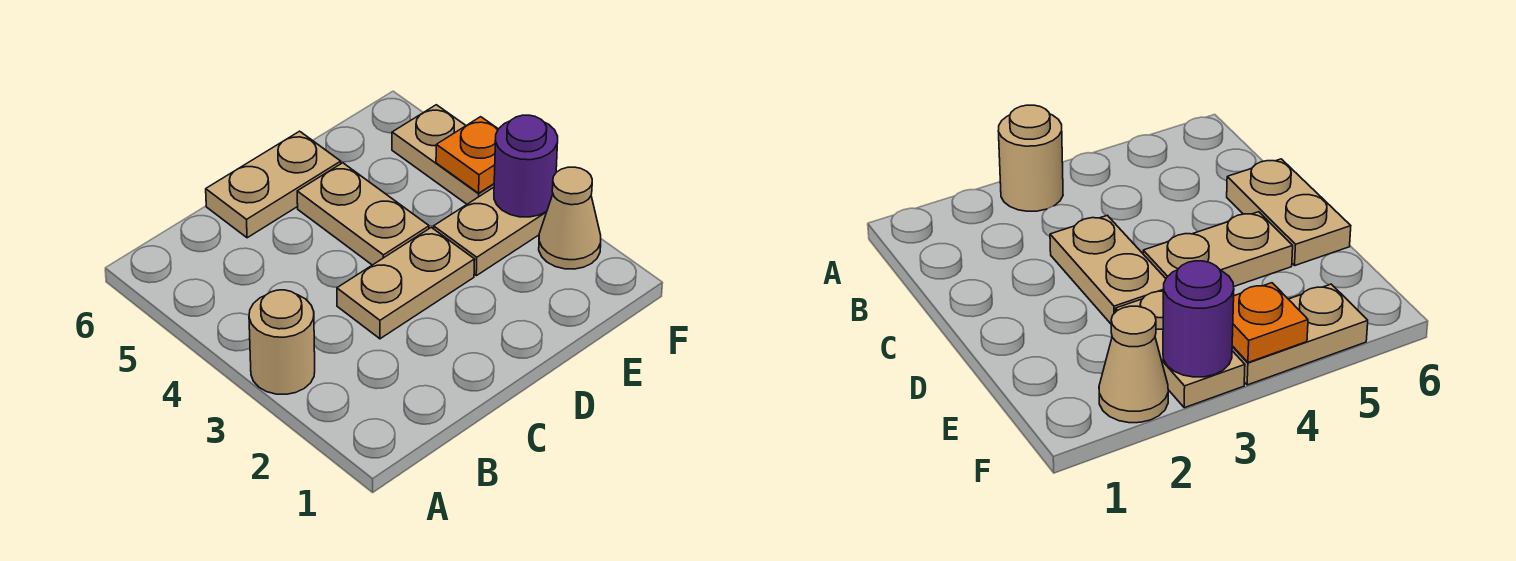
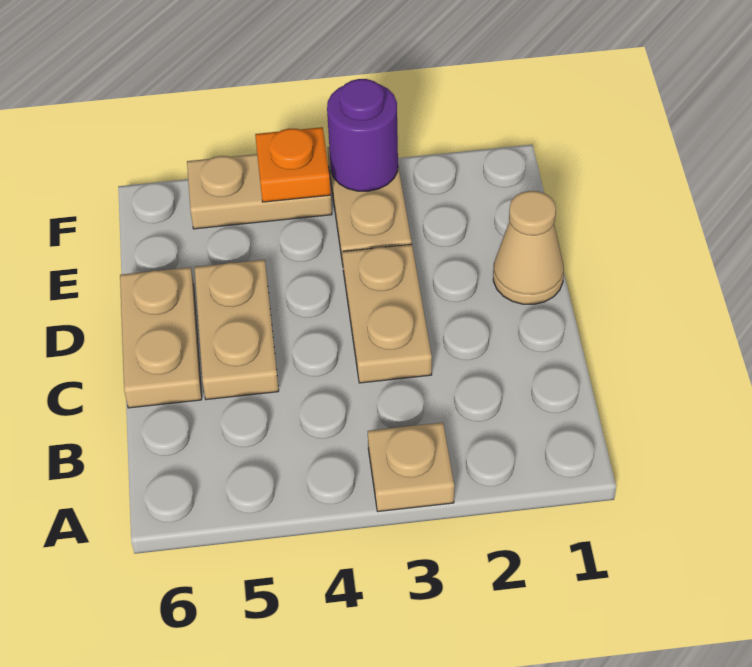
tan 1x1 round brick [249,290,315,394] -> tan 1x1 plate [368,423,454,511]
tan 1x2 plate [297,163,429,265] -> tan 1x2 plate turned to [194,260,279,400]
tan 1x1 cone [539,167,601,269] -> tan 1x1 cone moved to [493,191,564,304]

